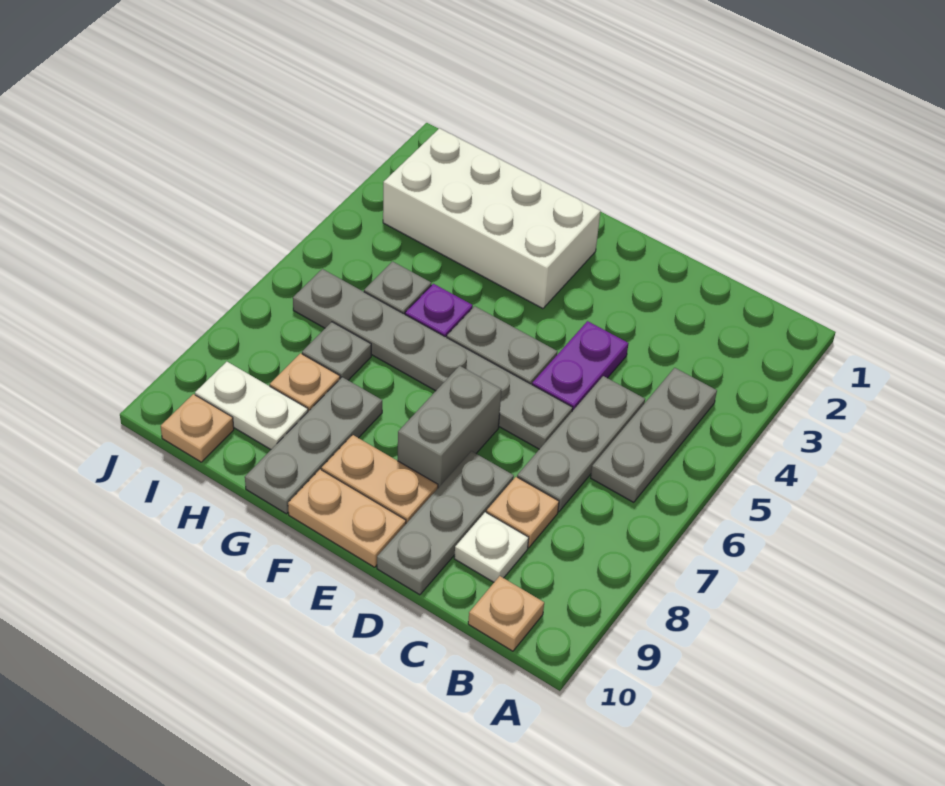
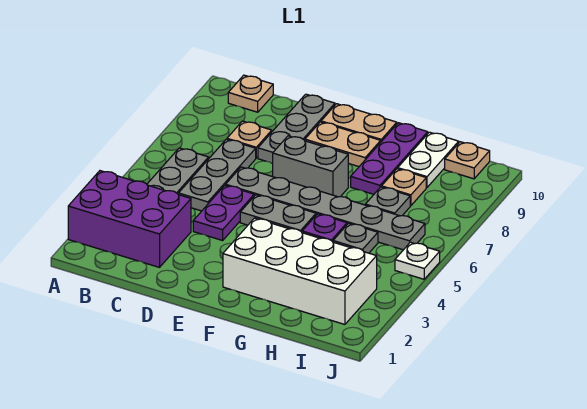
none -> purple 2x3 brick [68,171,191,267]
white 1x1 plate [454,512,529,582] -> white 1x1 plate moved to [395,242,440,279]
grey 1x2 brick [398,366,501,488] -> grey 1x2 brick turned to [272,136,348,197]
grey 1x3 plate [245,377,382,514] -> purple 1x3 plate [351,123,428,194]
white 1x2 plate [195,362,308,449] -> white 1x2 plate turned to [398,132,459,187]

